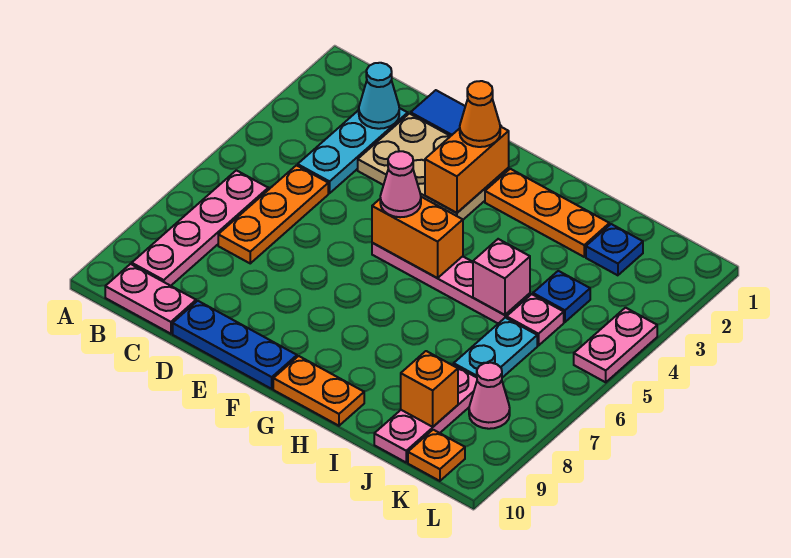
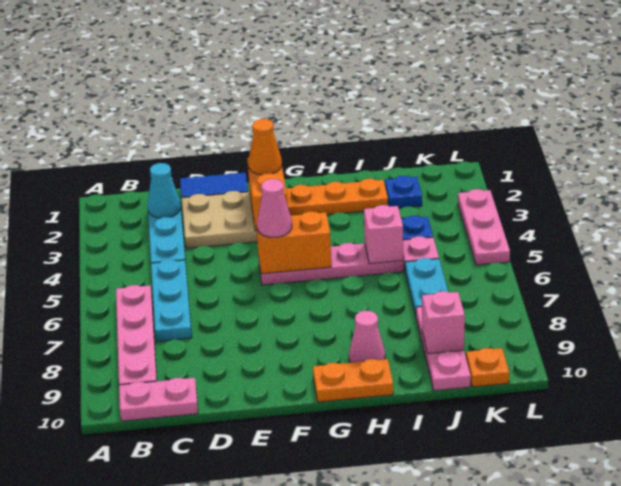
orange 1x3 plate [218,165,328,263] -> cyan 1x3 plate [151,259,192,342]
blue 1x3 plate [173,301,297,389] -> none
orange 1x1 brick [401,351,458,427] -> pink 1x1 brick [422,291,465,354]
pink 1x1 cone [469,363,510,429] -> pink 1x1 cone moved to [349,311,385,363]
pink 1x2 plate [574,308,657,382] -> pink 1x3 plate [458,189,510,265]

